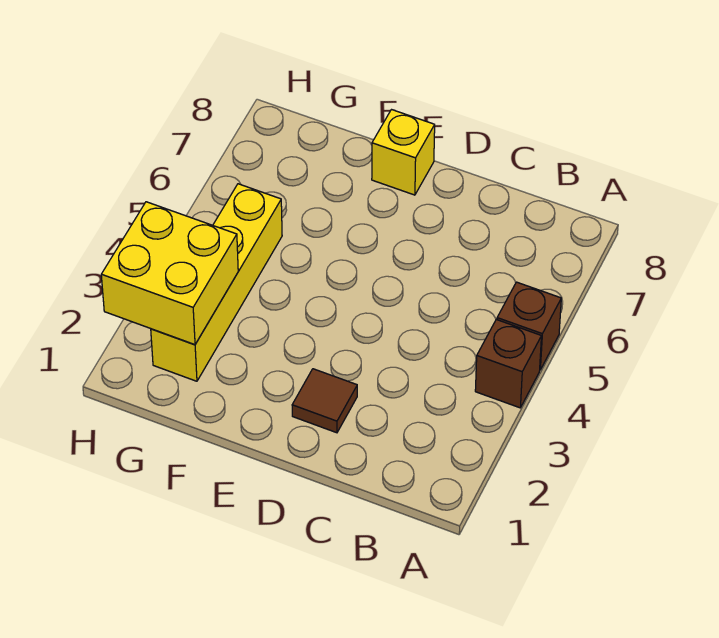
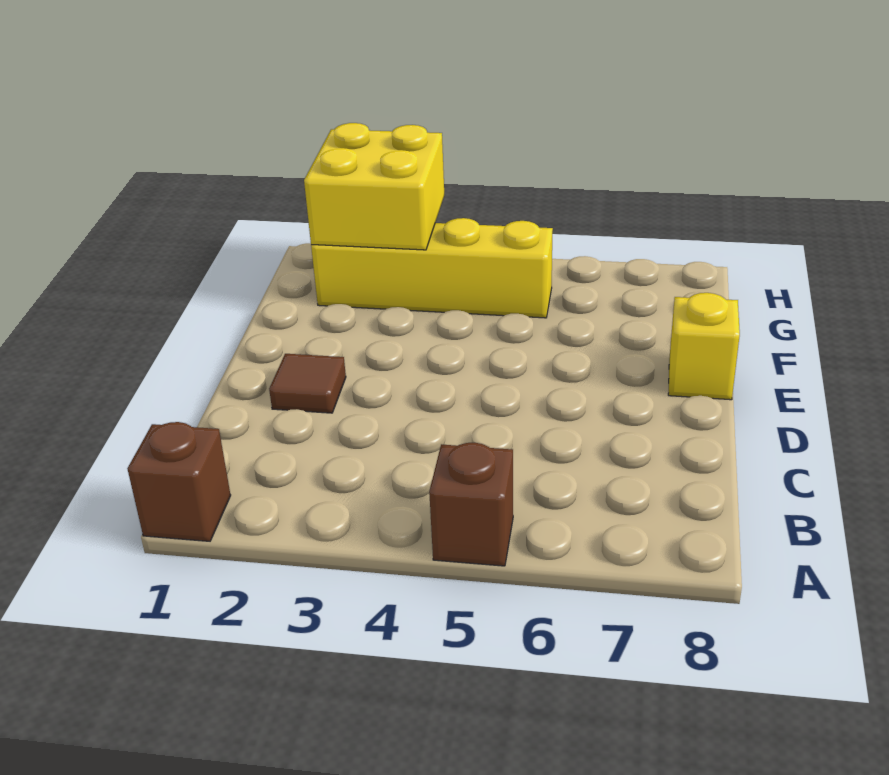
brown 1x1 brick [475,320,541,408] -> brown 1x1 brick moved to [127,422,231,541]

